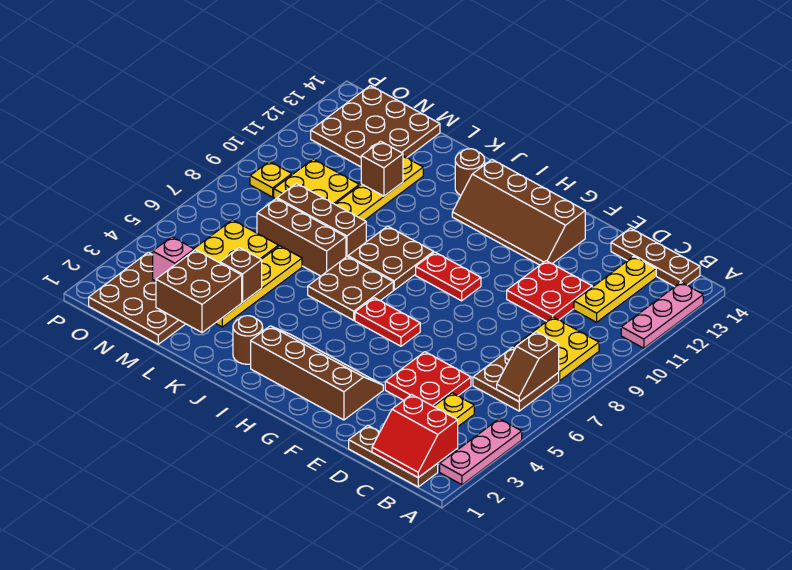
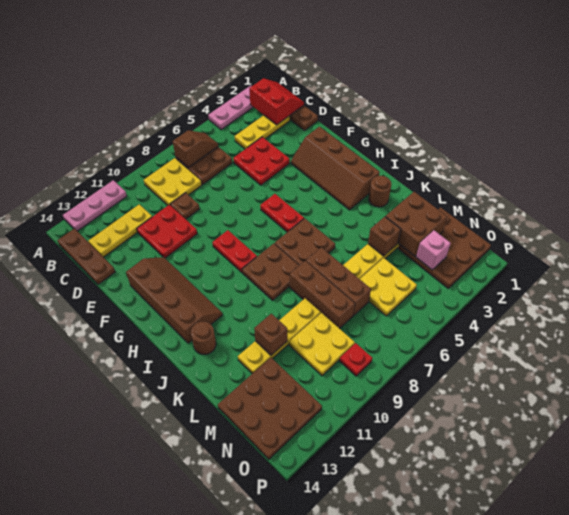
none -> brown 1x1 plate [170,193,199,219]
yellow 1x1 plate [250,161,292,197] -> red 1x1 plate [340,343,372,376]

